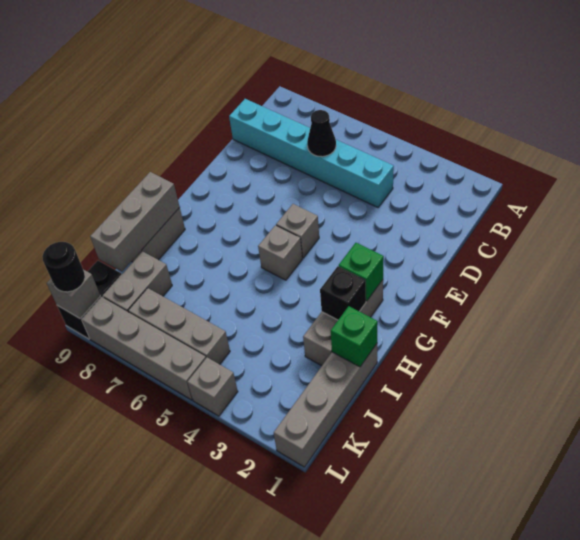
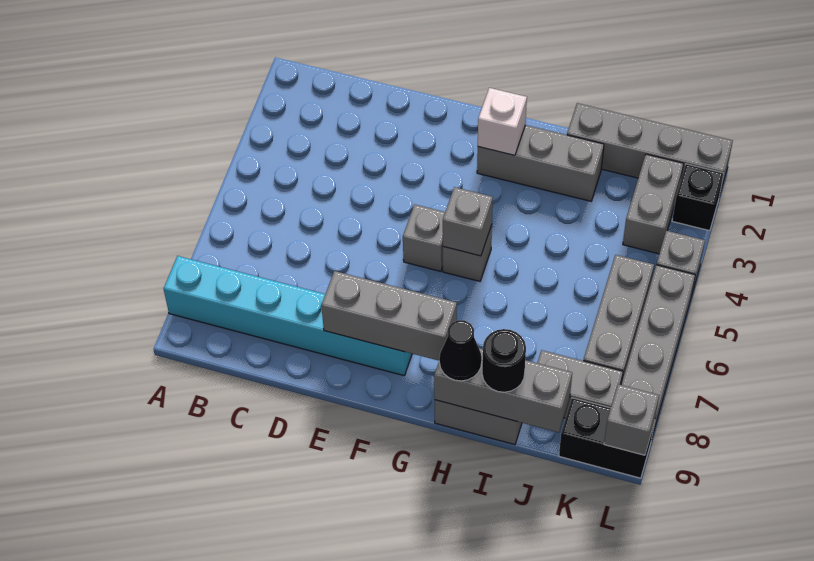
cyan 1x6 brick [229,99,394,207] -> cyan 1x6 brick turned to [164,256,412,376]
black 1x1 cone [307,110,336,157] -> black 1x1 cone moved to [439,320,482,381]
none -> grey 1x3 brick [321,271,457,361]
green 1x1 brick [339,243,384,301] -> white 1x1 brick [478,88,527,155]
none -> grey 1x1 brick [443,187,493,256]
black 1x1 brick [320,266,366,320] -> black 1x1 brick moved to [672,164,724,231]
green 1x1 brick [331,306,378,367] -> none
none -> grey 1x2 brick [623,154,683,254]
black 1x1 round brick [42,242,85,292] -> black 1x1 round brick moved to [482,329,526,392]

